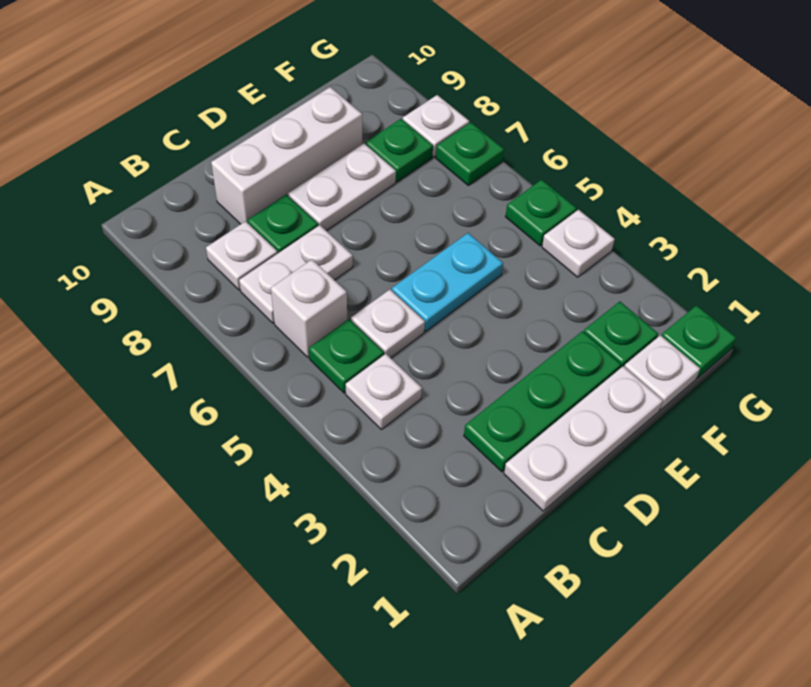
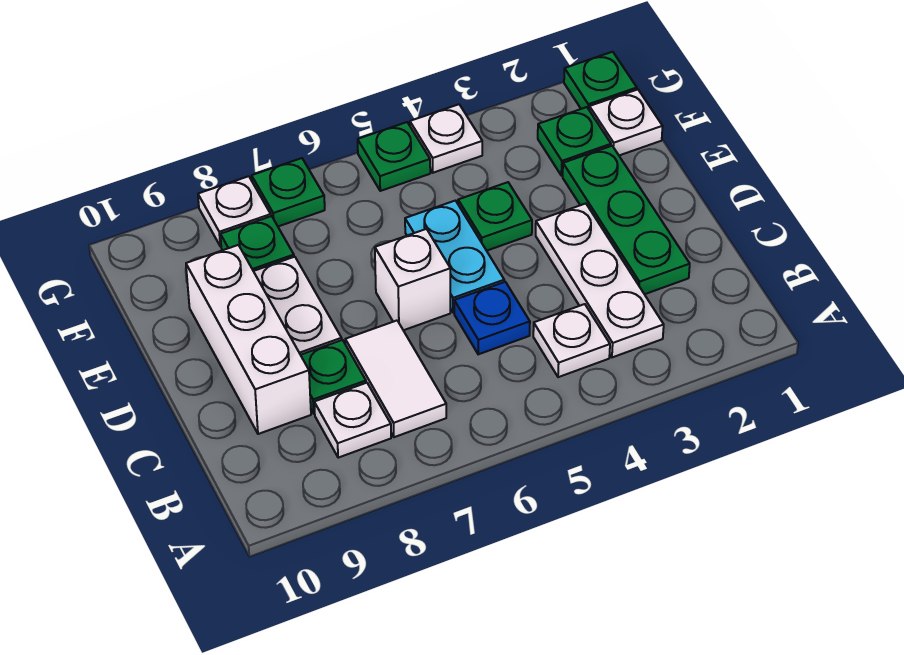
green 1x1 plate [309,319,384,393] -> green 1x1 plate moved to [458,182,532,251]
white 1x1 brick [271,259,347,357] -> white 1x1 brick moved to [375,229,450,330]
white 1x2 plate [239,225,353,323] -> white 1x2 tile [345,321,446,437]
white 1x3 plate [504,366,663,511] -> white 1x3 plate moved to [536,204,664,357]
white 1x1 plate [351,290,425,358] -> blue 1x1 plate [454,282,530,354]

